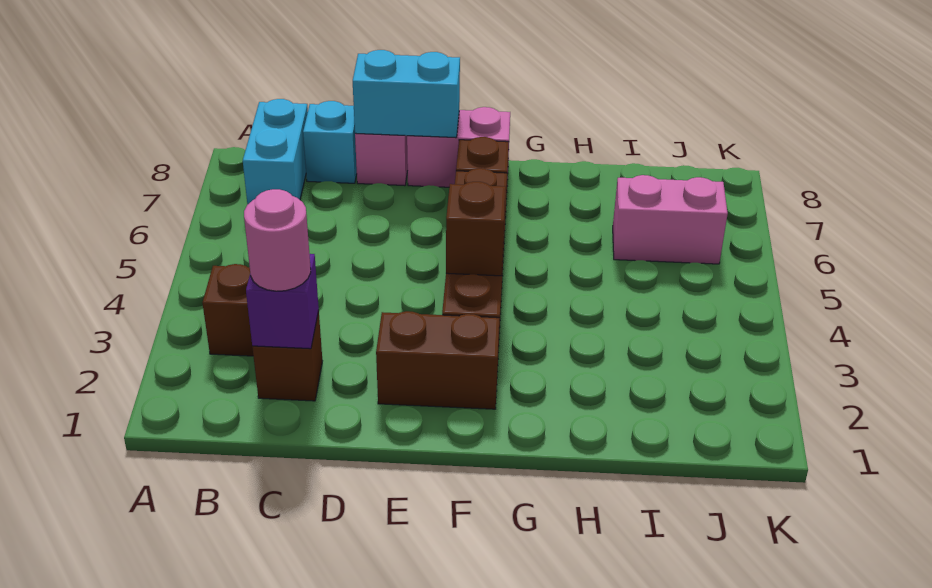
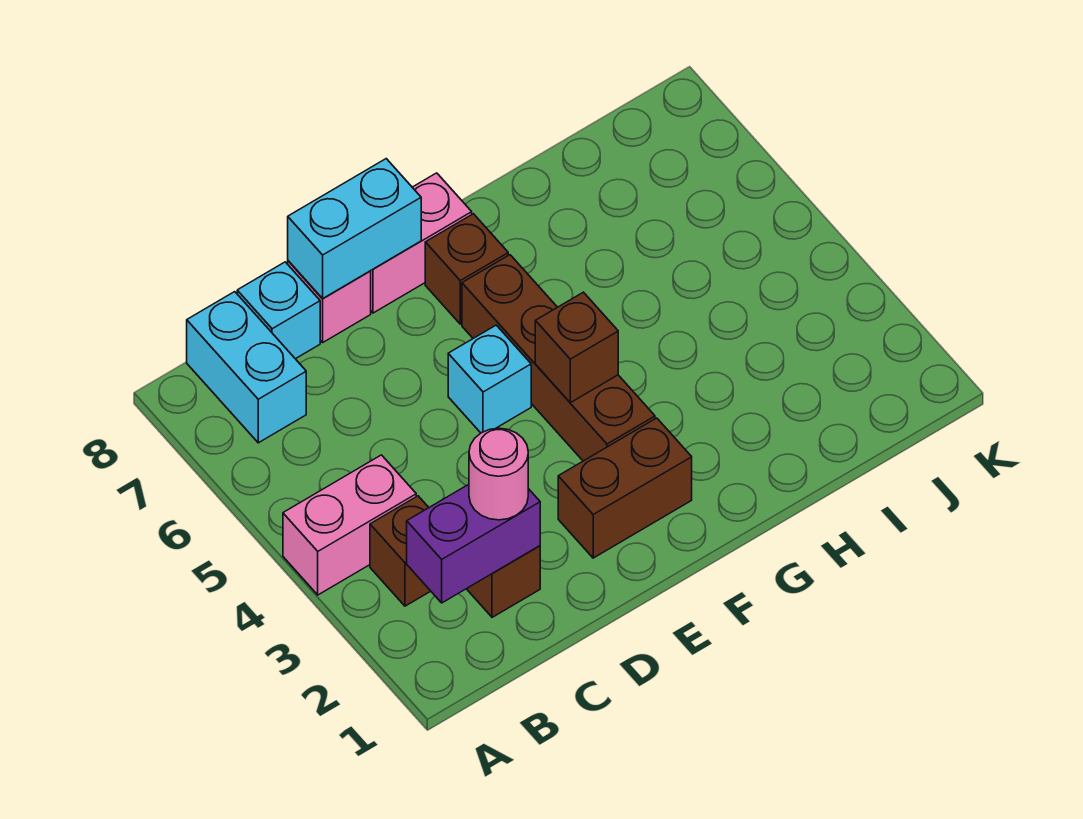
purple 1x1 brick [246,254,319,349] -> purple 1x2 brick [407,484,540,603]
none -> cyan 1x1 brick [448,325,531,433]
pink 1x2 brick [613,175,728,264] -> pink 1x2 brick moved to [283,455,416,595]

